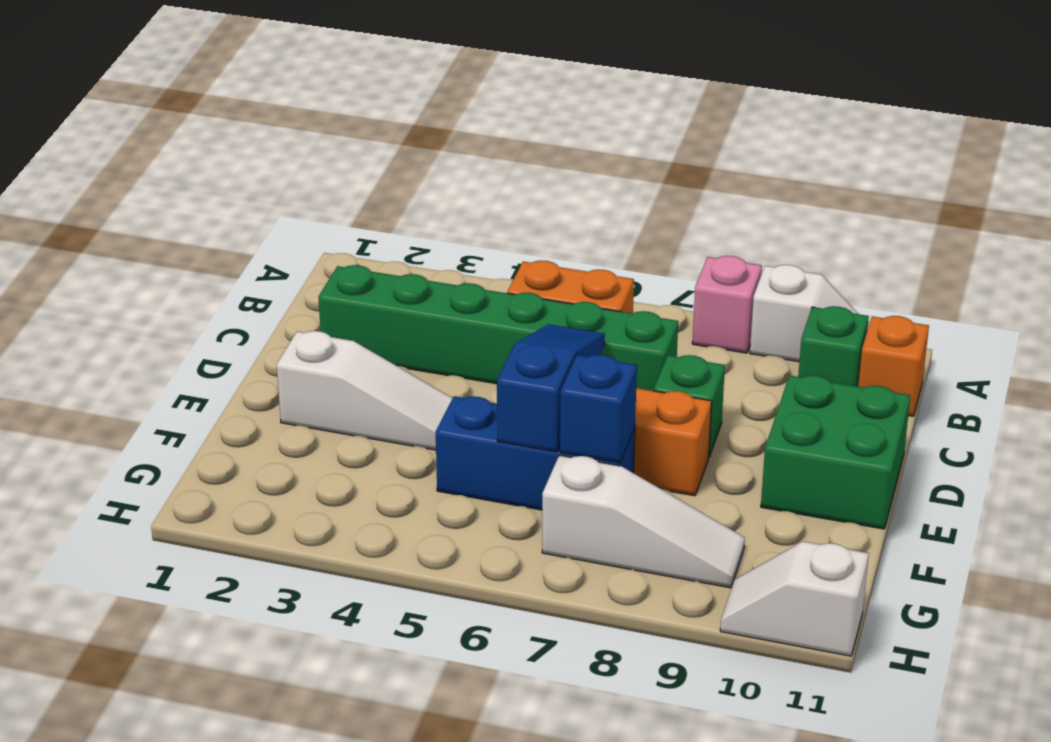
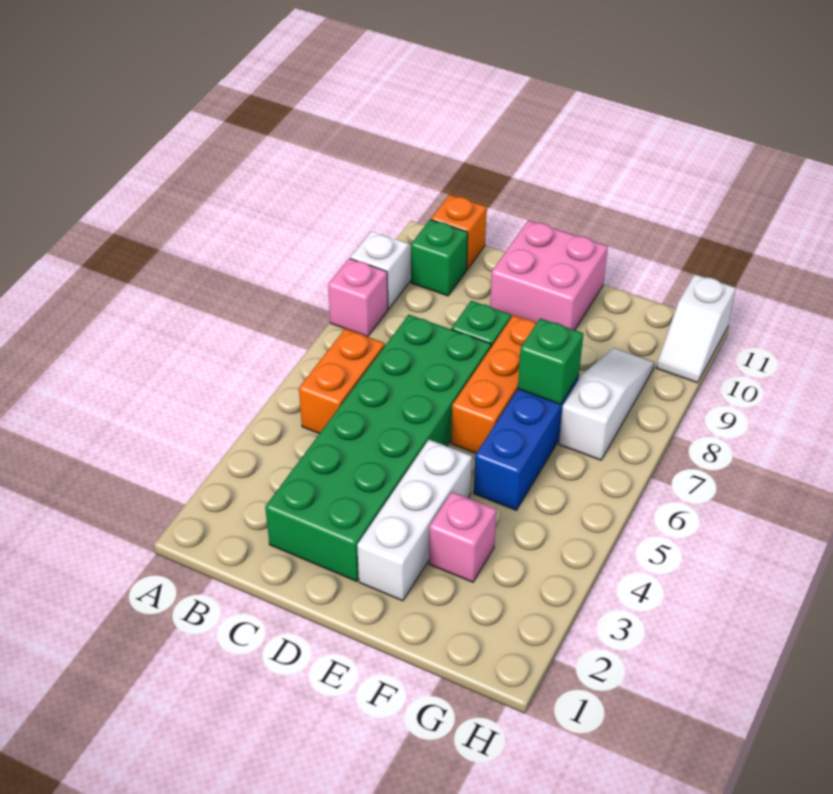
green 1x6 brick [319,265,678,391] -> green 2x6 brick [265,315,491,581]
blue 1x3 slope [497,324,605,452] -> none
green 2x2 brick [761,375,910,529] -> pink 2x2 brick [490,220,608,330]
white 1x3 slope [277,331,453,450] -> white 1x3 brick [357,440,472,601]
none -> pink 1x1 brick [429,492,496,582]
blue 1x1 brick [560,355,637,463] -> green 1x1 brick [518,318,583,404]

